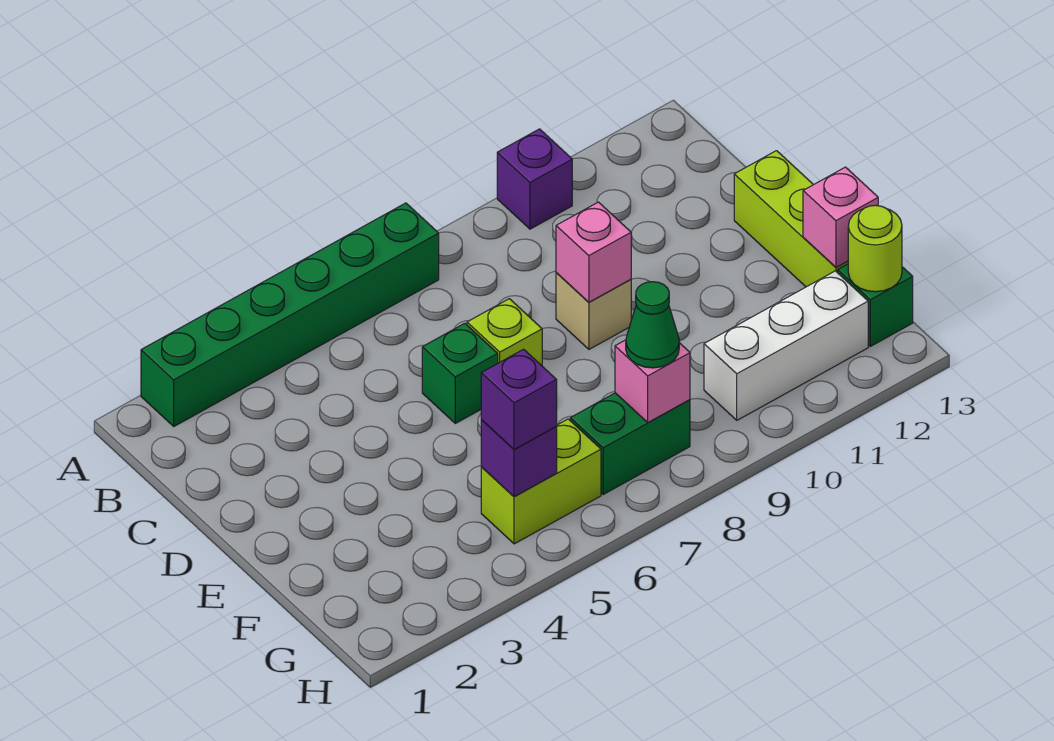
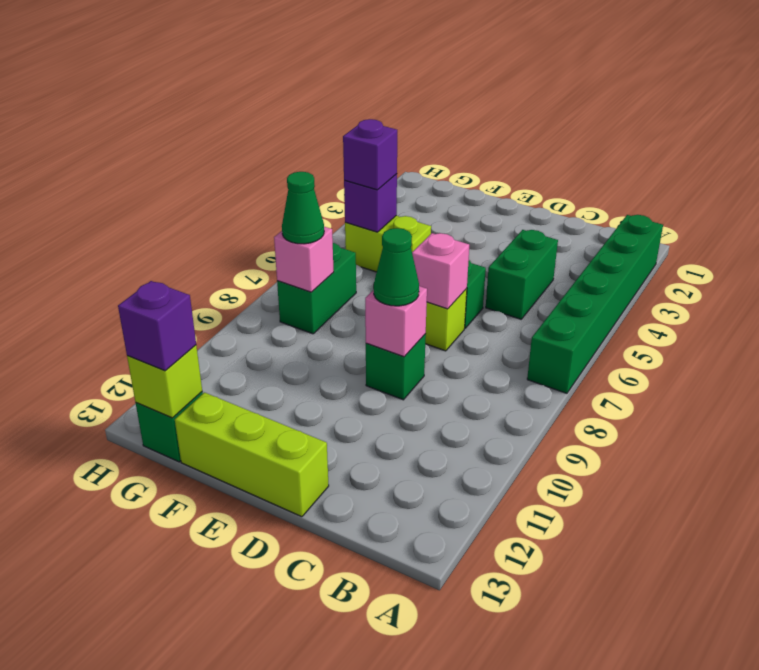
purple 1x1 brick [497,129,572,229] -> purple 1x1 brick moved to [118,281,196,371]
none -> green 1x2 brick [486,230,558,319]
tan 1x1 brick [556,273,631,349] -> green 1x1 brick [366,334,426,400]
none -> green 1x1 cone [374,228,419,306]
pink 1x1 brick [803,167,878,267] -> pink 1x1 brick moved to [412,233,469,309]
lime 1x2 brick [481,419,601,544] -> lime 1x2 brick turned to [345,216,431,272]
white 1x3 brick [704,271,868,420] -> none
lime 1x1 round brick [848,205,902,292] -> lime 1x1 brick [127,345,202,418]

